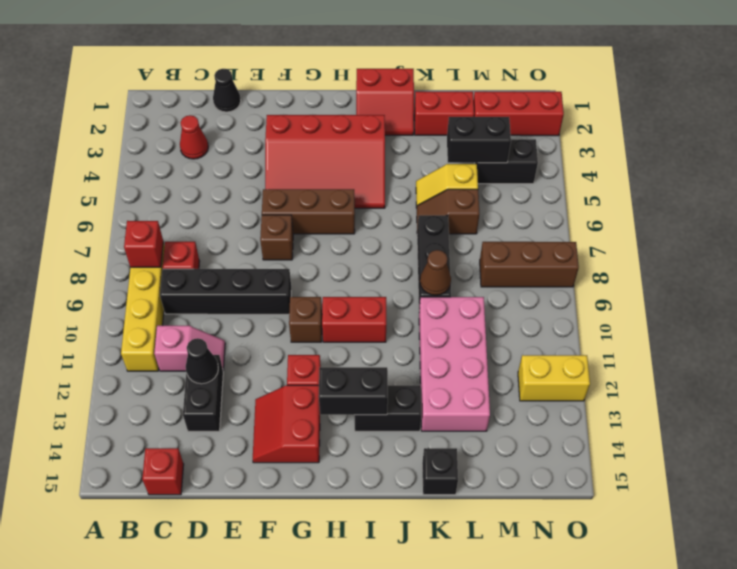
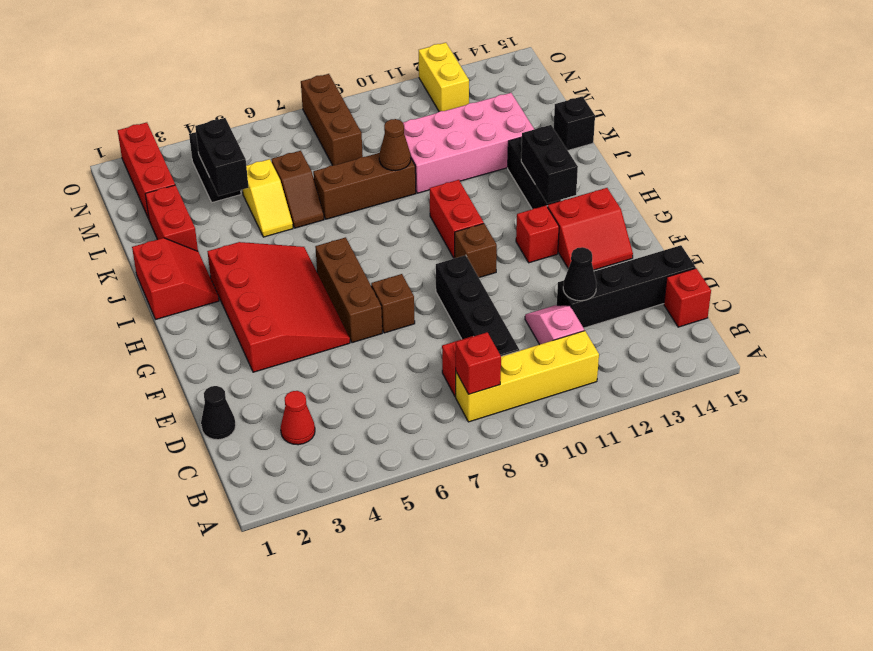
black 1x2 brick [183,355,223,431] -> black 1x4 brick [557,245,696,328]
black 1x3 brick [417,215,451,308] -> brown 1x3 brick [313,153,416,219]

